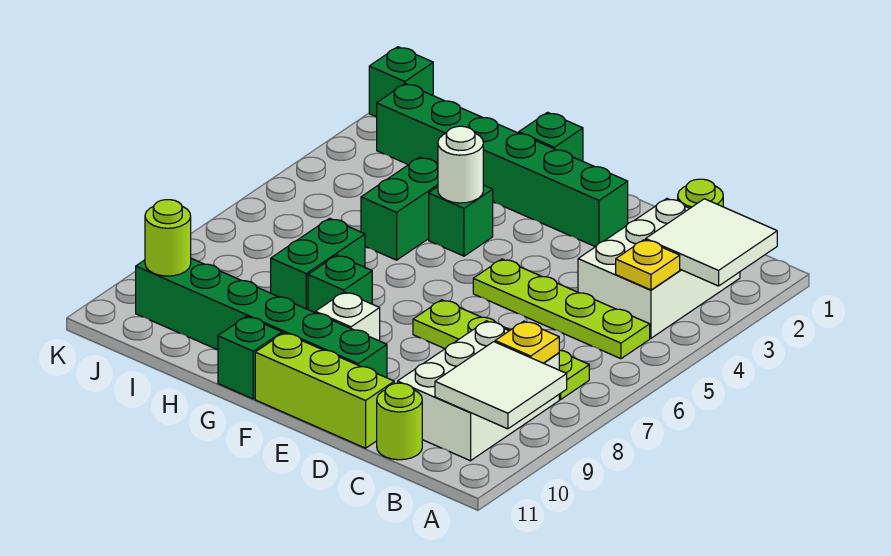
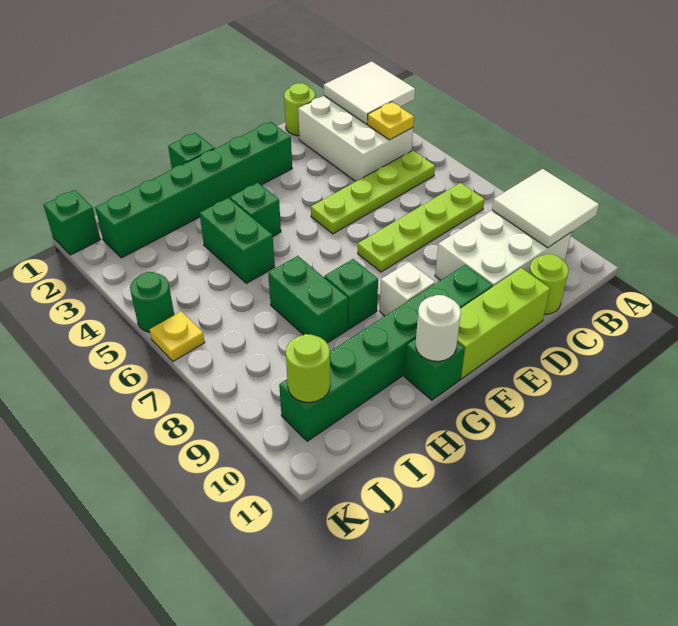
white 2x3 brick [398,321,559,461] -> white 2x3 brick turned to [435,210,572,287]
yellow 1x1 plate [495,321,559,363] -> yellow 1x1 plate moved to [150,311,205,361]
white 1x1 round brick [438,126,483,203] -> white 1x1 round brick moved to [416,295,461,361]
none -> green 1x1 round brick [130,272,174,332]

